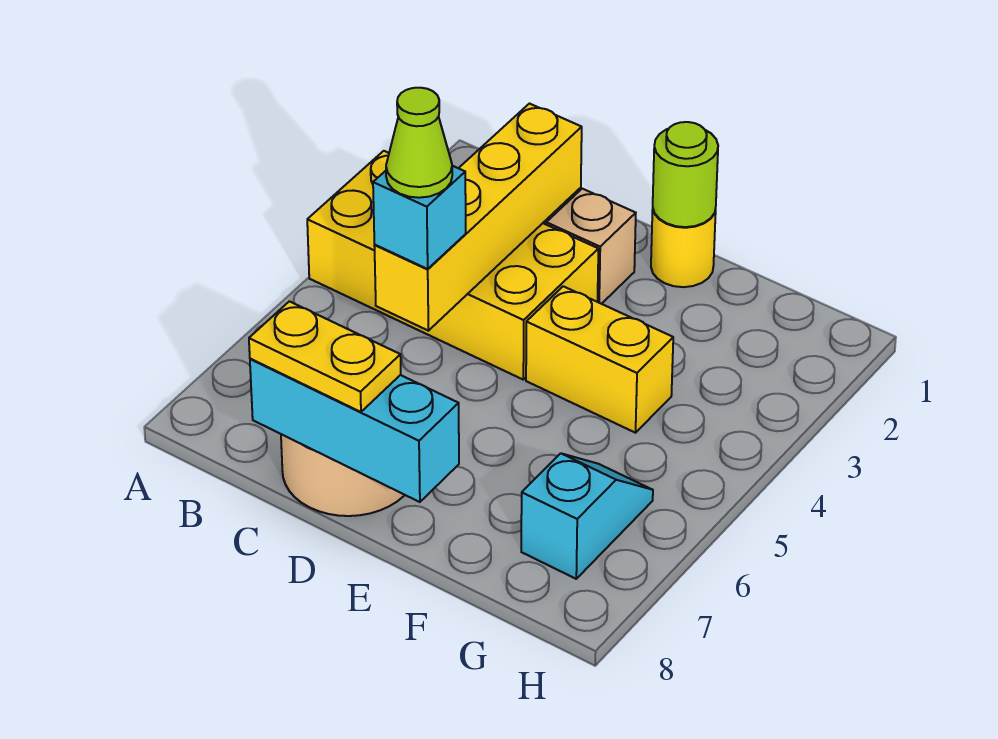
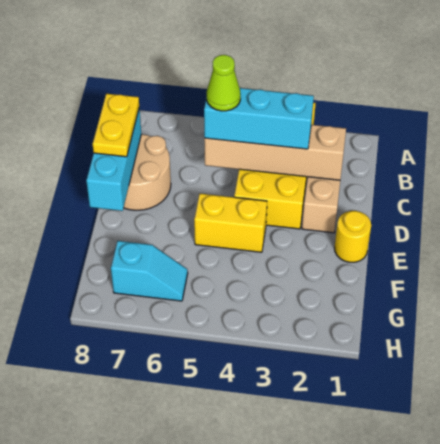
yellow 1x4 brick [374,104,582,331] -> tan 1x4 brick [204,125,346,180]
cyan 1x1 brick [373,166,466,269] -> cyan 1x3 brick [204,88,314,149]
lime 1x1 round brick [653,122,718,227] -> none
yellow 1x2 brick [526,286,673,433] -> yellow 1x2 brick turned to [194,194,267,252]

